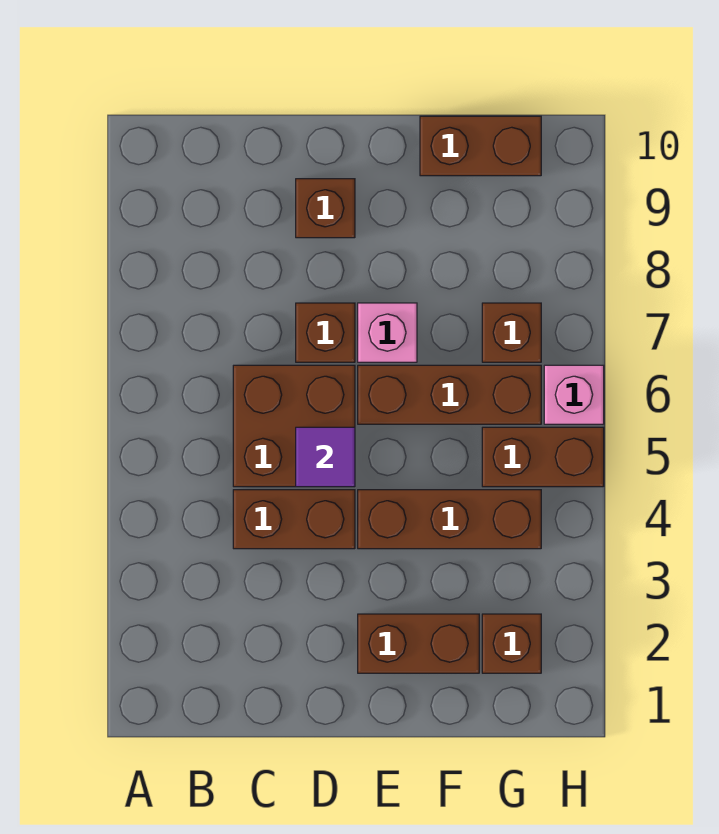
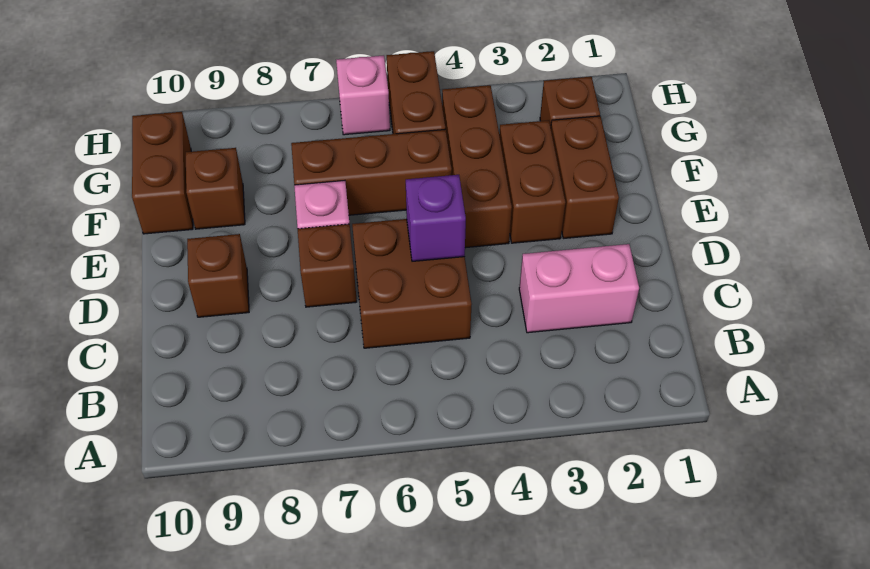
none -> pink 1x2 brick [519,244,639,333]
brown 1x2 brick [233,490,355,549] -> brown 1x2 brick moved to [499,120,565,243]
purple 1x1 tile [296,427,355,487] -> purple 1x1 brick [406,175,466,261]
brown 1x3 brick [358,365,541,424] -> brown 1x3 brick turned to [291,129,452,215]
brown 1x1 brick [482,303,541,362] -> brown 1x1 brick moved to [186,148,245,229]

